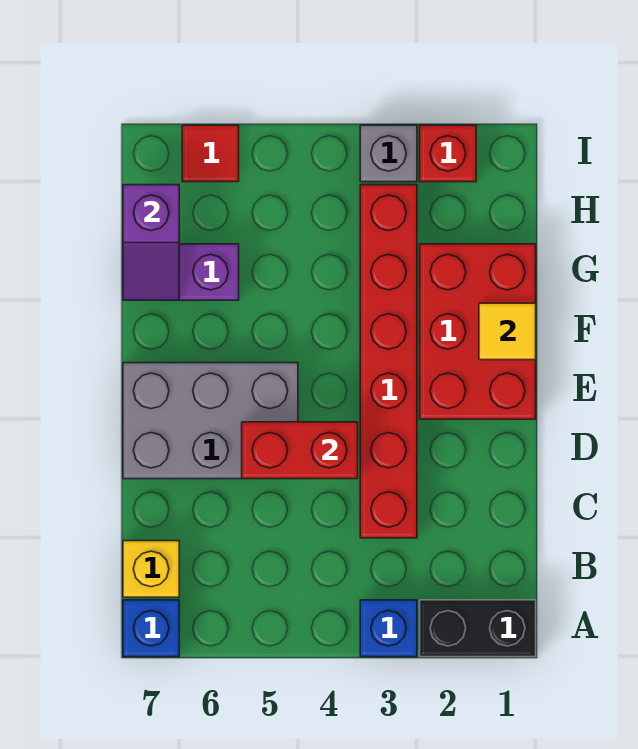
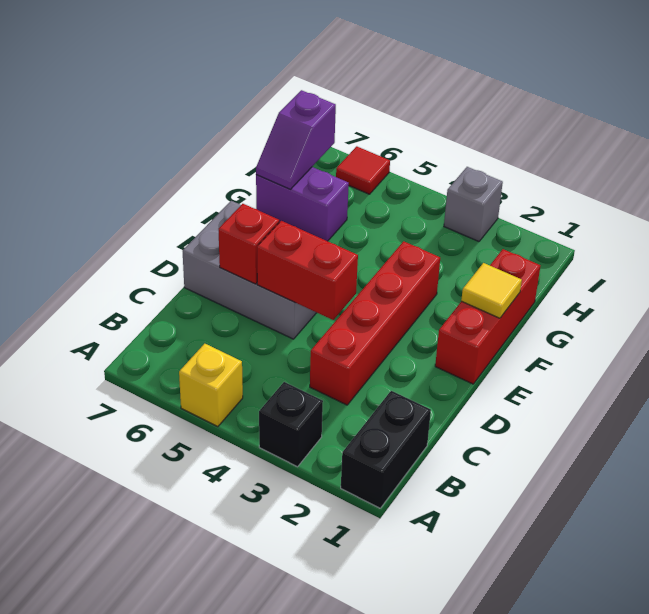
black 1x2 brick [420,600,536,657] -> black 1x2 brick turned to [341,391,431,508]
blue 1x1 brick [360,600,417,657] -> black 1x1 brick [259,382,323,467]
blue 1x1 brick [123,600,179,657] -> none
yellow 1x1 brick [123,541,179,597] -> yellow 1x1 brick moved to [179,344,243,427]
red 1x6 brick [360,185,417,538] -> red 1x4 brick [310,241,440,405]
red 2x3 brick [420,244,536,419] -> red 1x3 brick [435,249,540,384]
red 1x1 brick [420,125,476,182] -> red 1x1 brick moved to [219,204,279,284]

